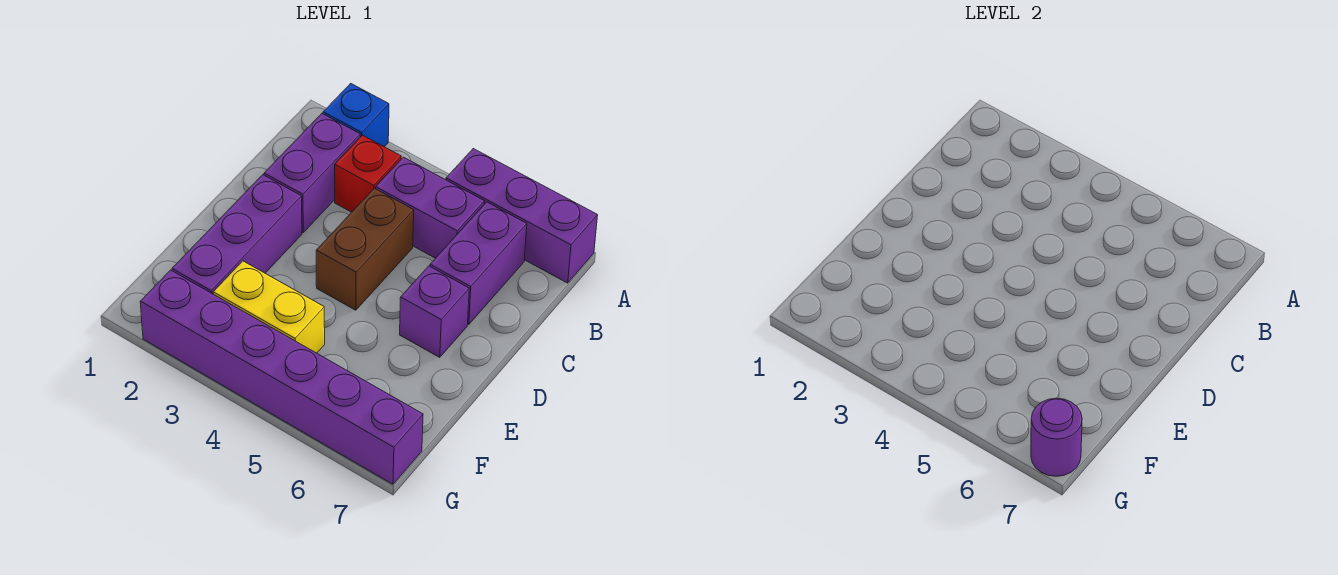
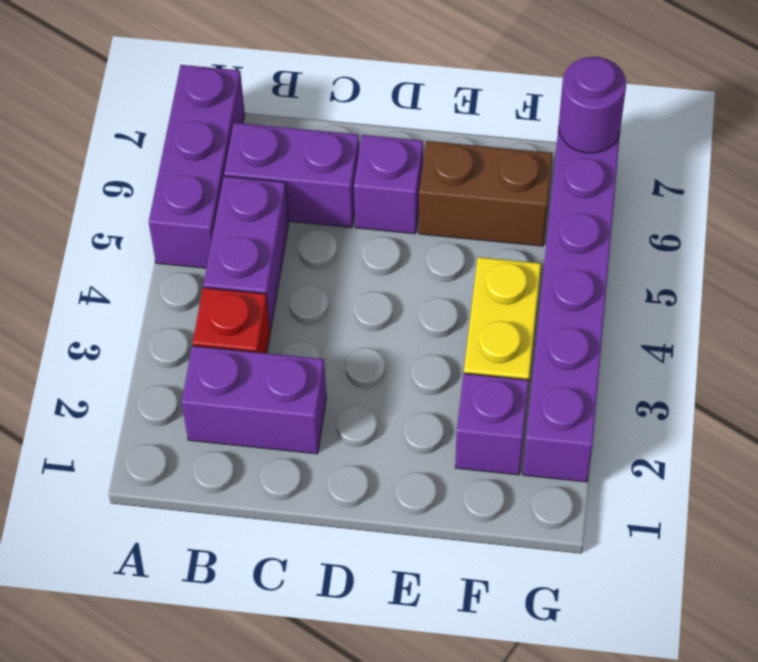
blue 1x1 brick [323,83,389,147] -> none
brown 1x2 brick [316,188,414,310] -> brown 1x2 brick moved to [419,141,553,246]
purple 1x3 brick [172,175,302,294] -> purple 1x1 brick [455,373,529,475]

